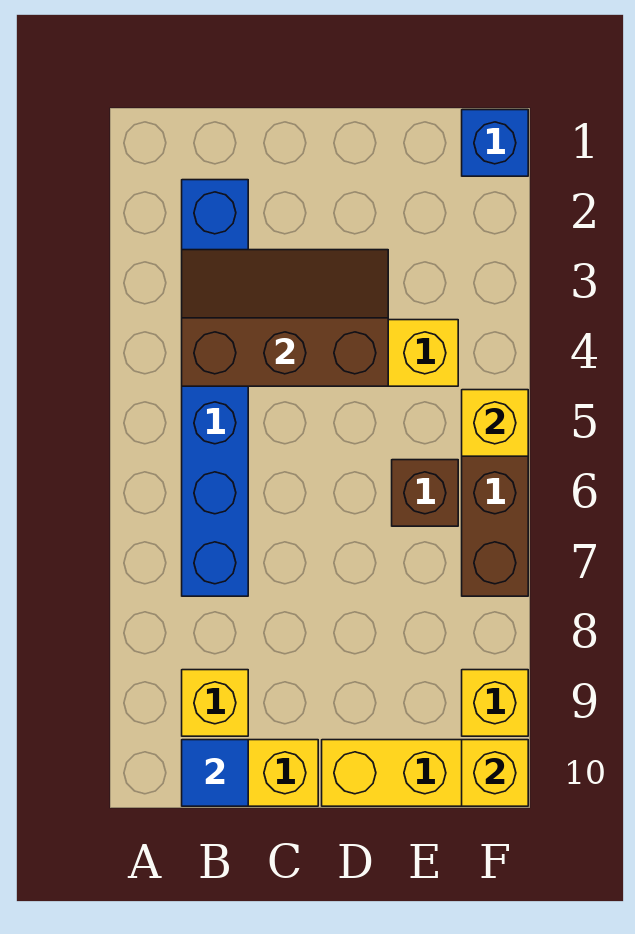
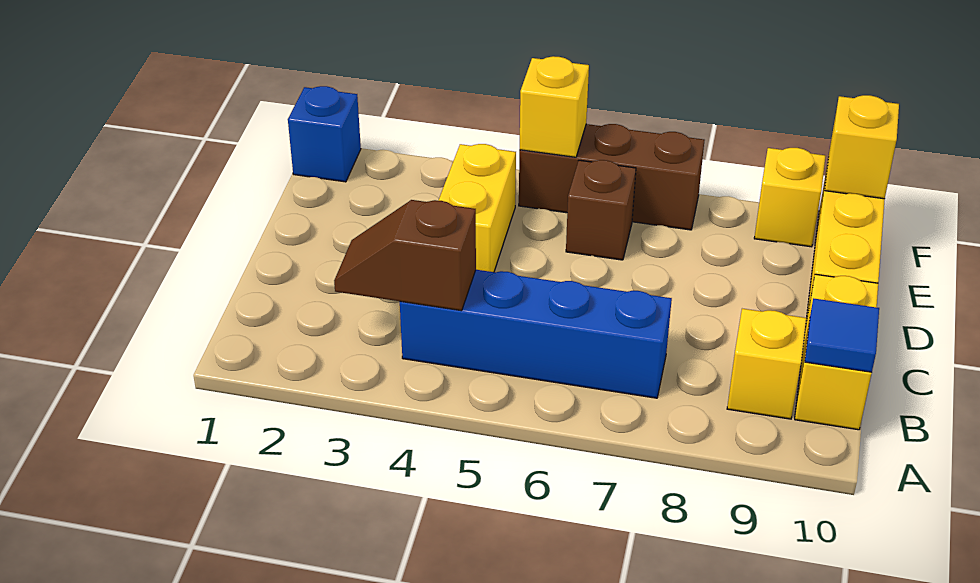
blue 1x6 brick [182,180,248,596] -> blue 1x4 brick [400,270,672,398]
brown 2x3 slope [182,250,388,386] -> brown 1x2 slope [334,200,476,311]

